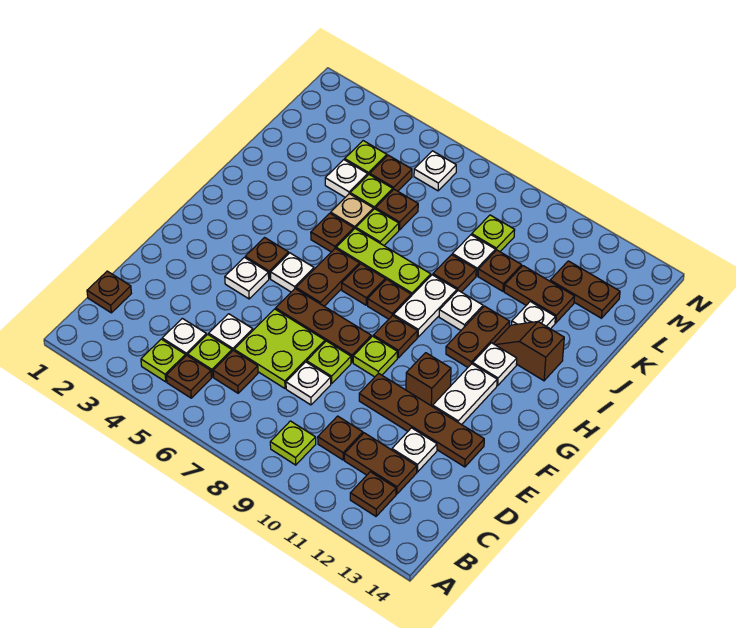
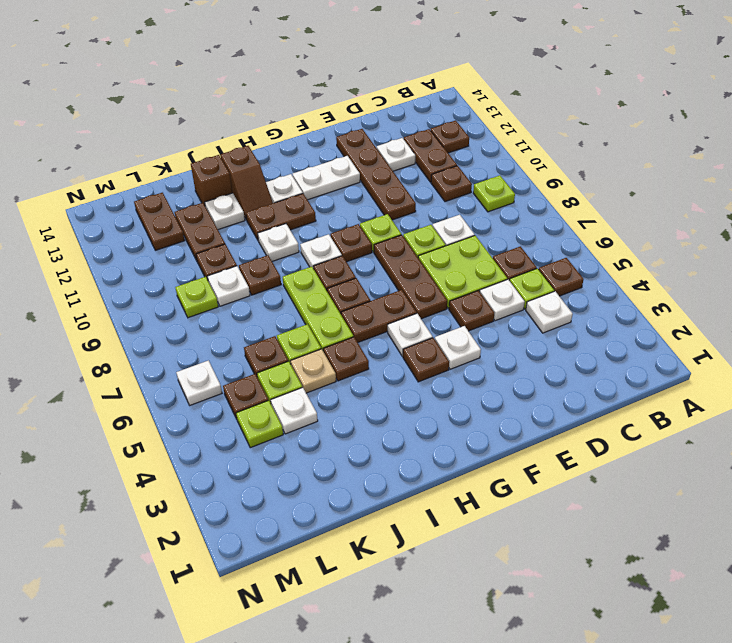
lime 1x1 plate [141,339,185,382] -> none
brown 1x1 plate [87,271,131,313] -> brown 1x1 plate moved to [449,291,494,331]
brown 1x1 brick [406,353,451,407] -> brown 1x1 brick moved to [191,155,232,205]
white 1x2 plate [394,275,457,337] -> white 1x1 plate [300,234,342,269]

